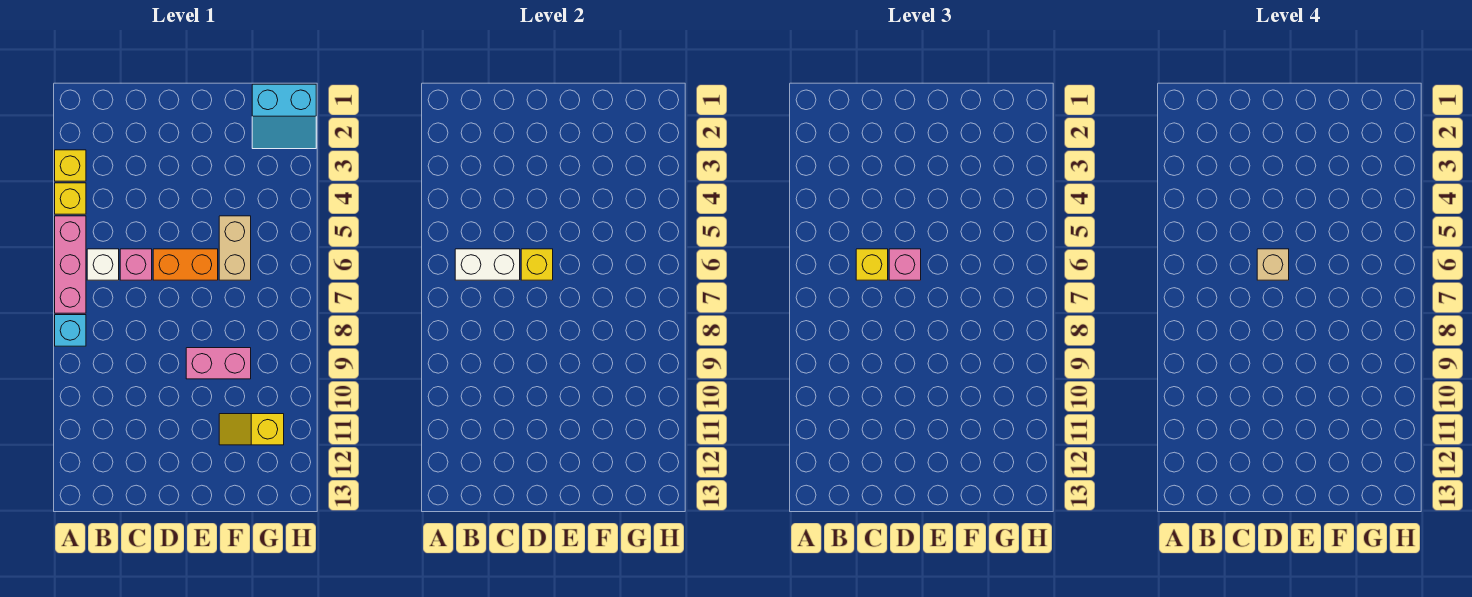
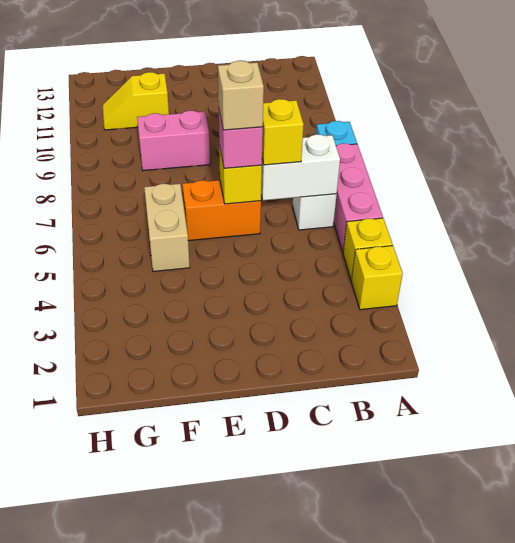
pink 1x1 brick [120,249,152,280] -> none
yellow 1x2 slope [219,414,284,445] -> yellow 1x2 slope turned to [103,72,169,130]
cyan 2x2 slope [252,84,316,149] -> none

